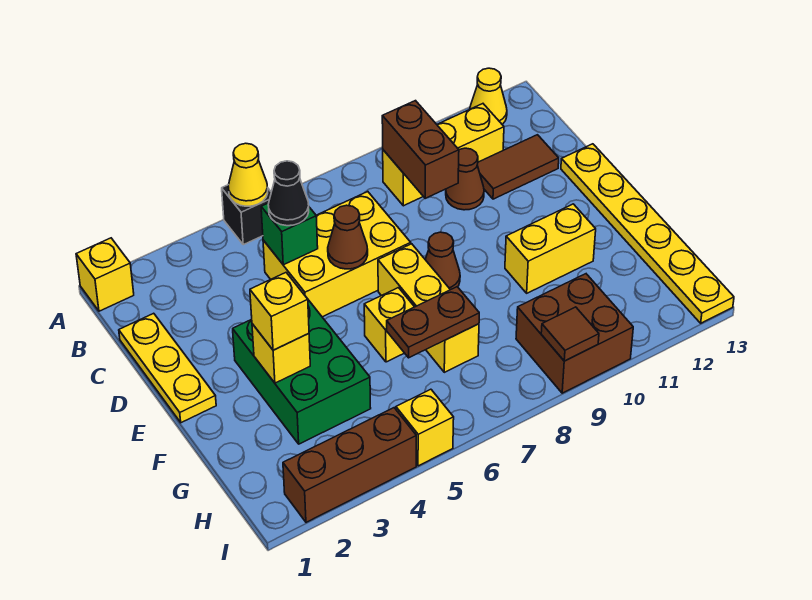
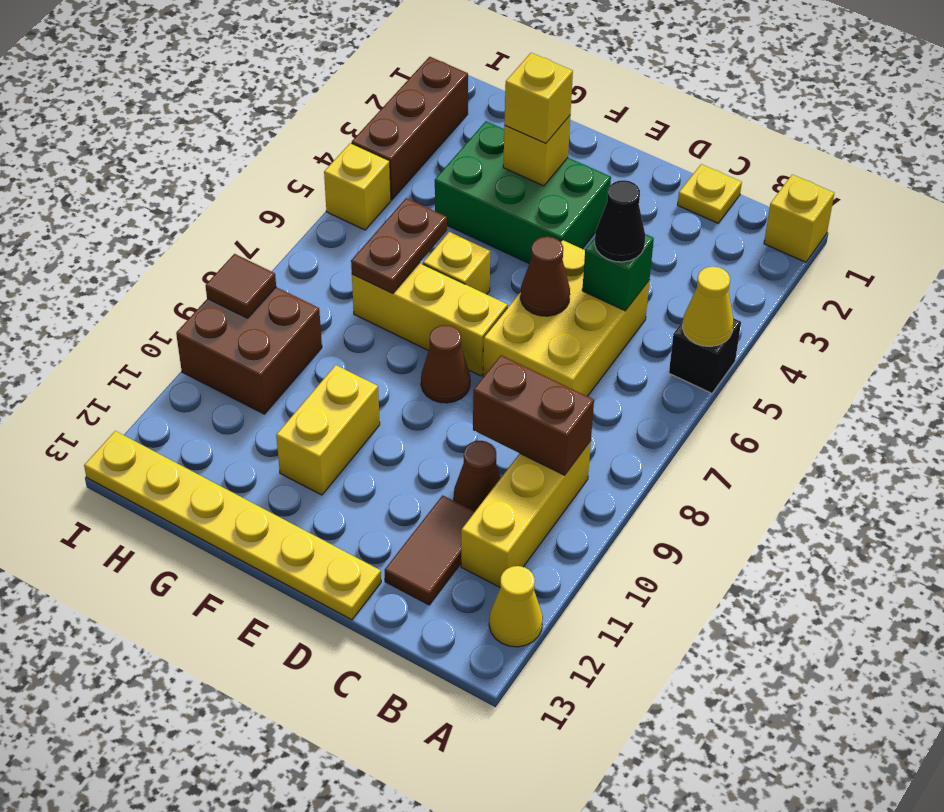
yellow 1x3 plate [119,313,216,423] -> yellow 1x1 plate [678,164,742,223]

